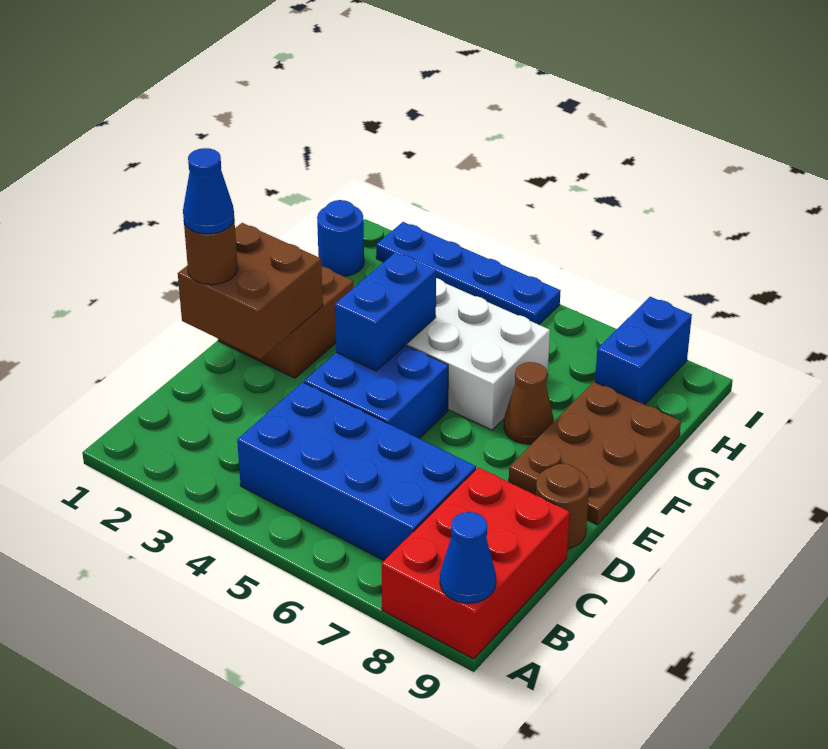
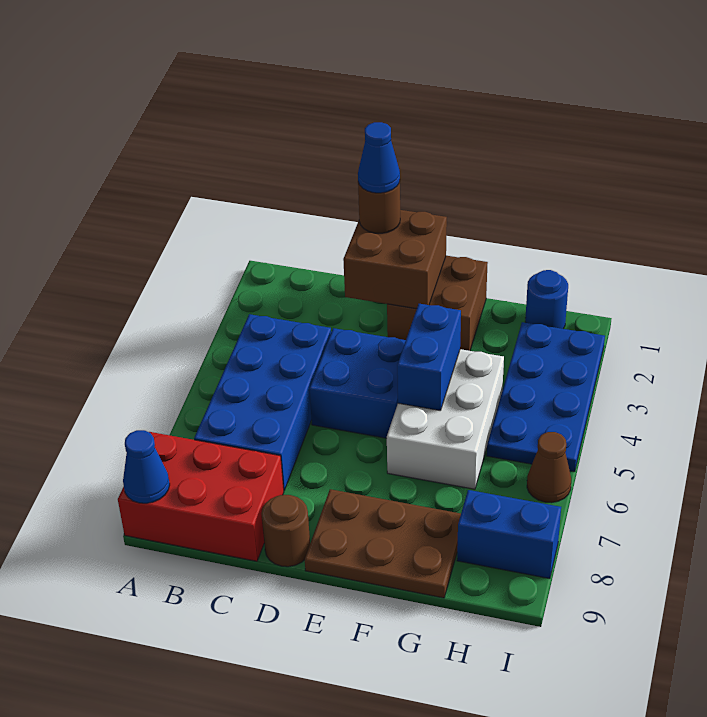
blue 1x2 brick [335,252,436,371] -> blue 1x2 brick turned to [397,304,461,410]
brown 1x1 cone [504,362,554,444] -> brown 1x1 cone moved to [527,432,571,503]
blue 1x4 plate [376,222,561,325] -> blue 2x4 plate [487,322,605,472]

